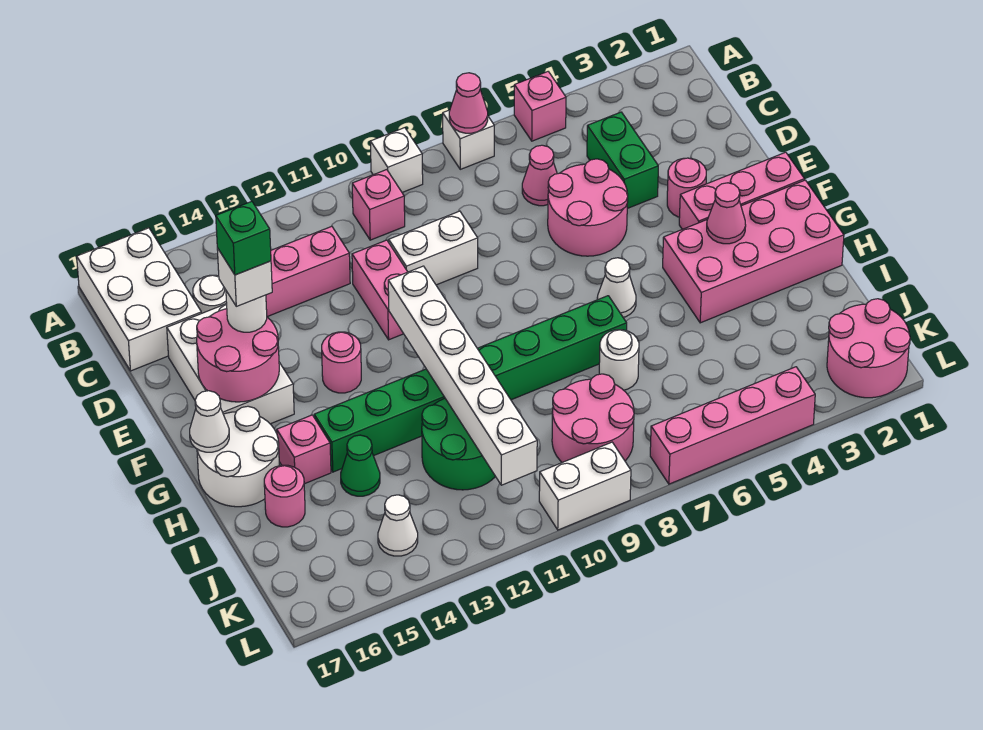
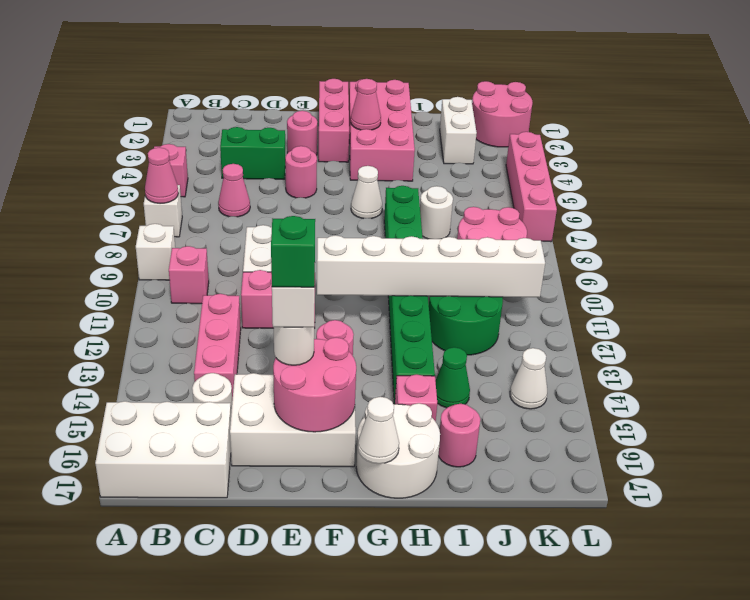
pink 2x2 round brick [548,159,628,256] -> pink 1x1 round brick [285,146,317,198]
white 1x2 brick [539,442,631,530] -> white 1x2 brick moved to [440,97,477,164]

